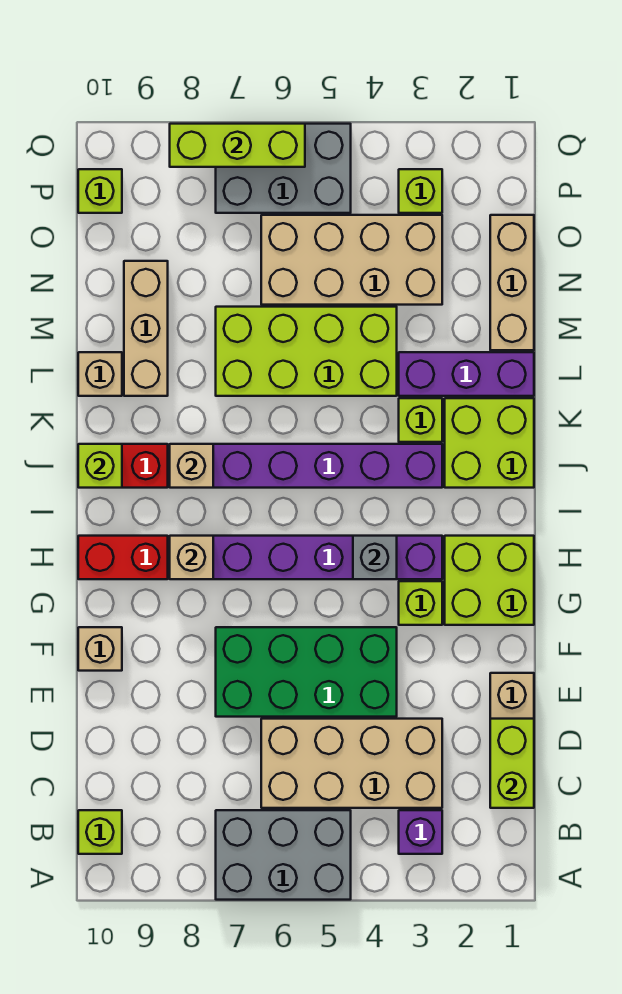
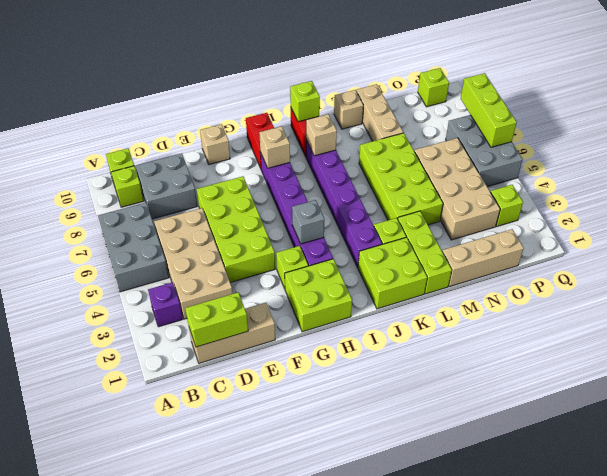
none -> lime 1x1 brick [111,166,144,207]
none -> grey 2x2 brick [136,153,197,219]
green 2x4 brick [216,627,397,717] -> lime 2x4 brick [197,176,275,283]
purple 1x3 brick [399,352,534,396] -> lime 1x3 brick [398,211,452,294]
tan 1x3 brick [124,261,168,396] -> tan 1x3 brick turned to [356,84,403,141]

